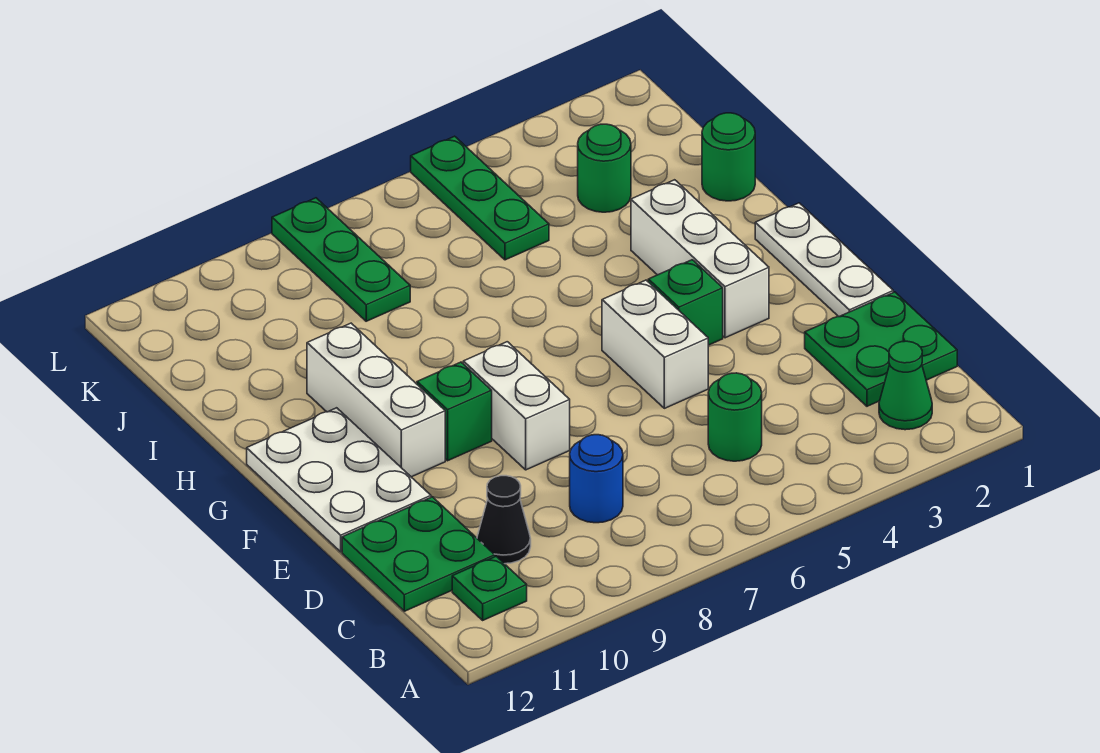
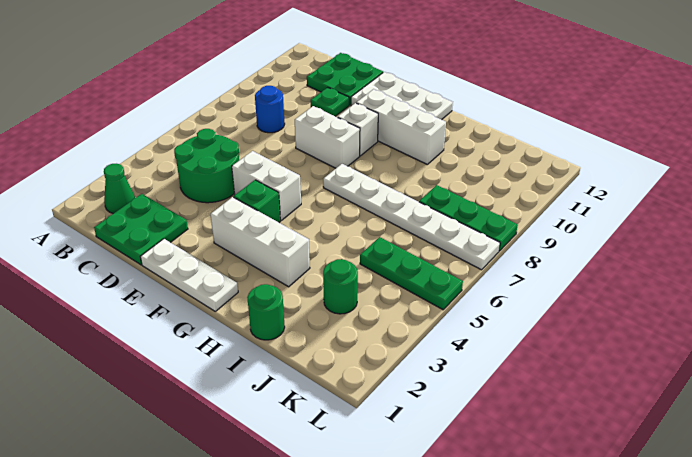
green 1x1 plate [452,556,527,620] -> green 1x1 plate moved to [311,87,349,116]
green 1x1 round brick [708,373,762,461] -> green 2x2 round brick [174,129,239,203]
black 1x1 cone [477,476,531,564] -> none
green 1x1 brick [417,362,492,461] -> white 1x1 brick [338,103,378,156]
none -> white 1x6 plate [323,164,500,270]

